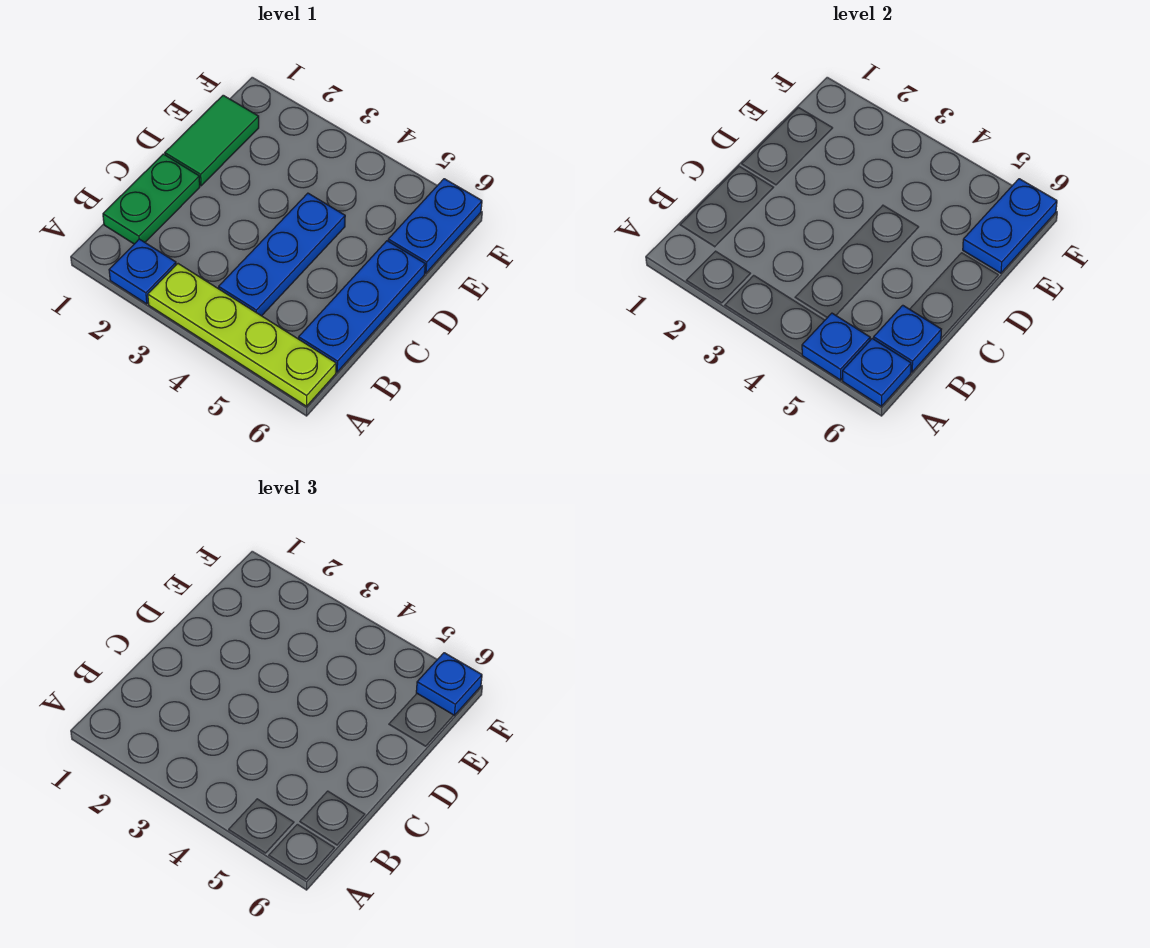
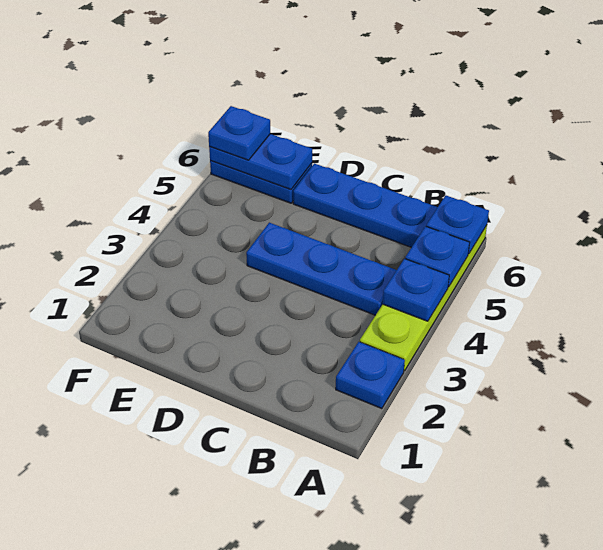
green 1x2 plate [103,154,200,244] -> none
blue 1x1 plate [874,305,941,372] -> blue 1x1 plate moved to [383,259,449,321]
green 1x2 tile [165,95,259,186] -> none

